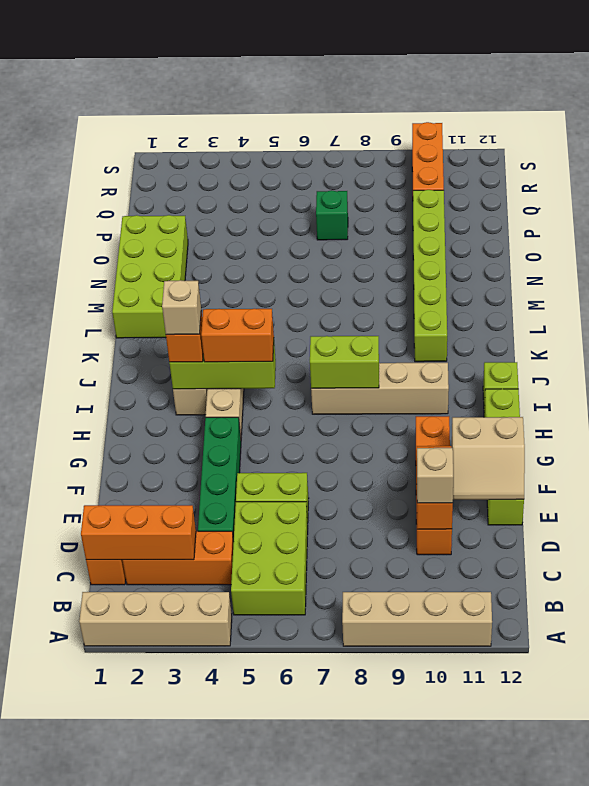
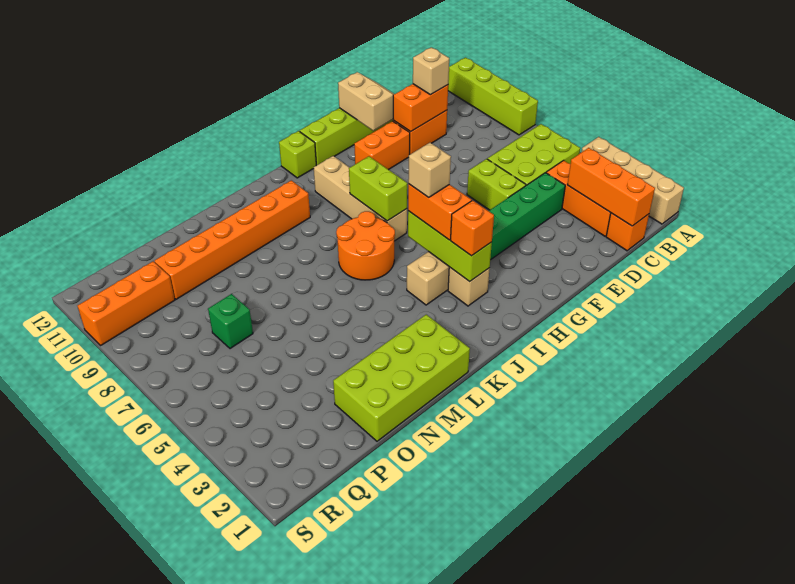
tan 1x4 brick [342,592,492,646] -> lime 1x4 brick [448,58,538,135]
tan 1x1 brick [162,280,201,335] -> tan 1x1 brick moved to [408,143,451,197]
none -> orange 2x2 round brick [336,211,395,280]
lime 1x6 brick [413,190,447,362] -> orange 1x6 brick [155,180,310,299]

